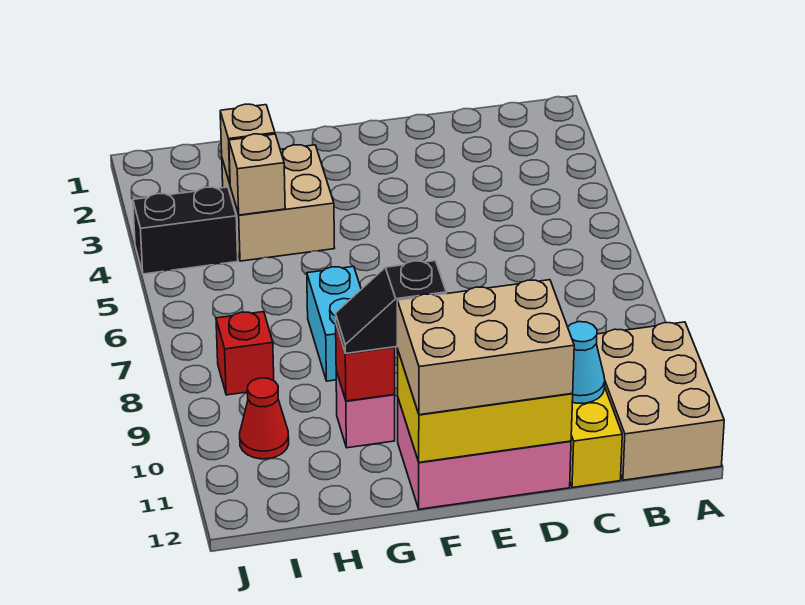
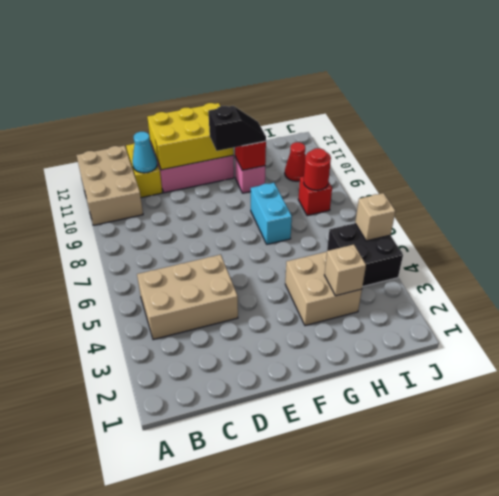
tan 2x3 brick [397,280,574,415] -> tan 2x3 brick moved to [137,255,238,340]
tan 1x1 brick [229,134,285,215] -> tan 1x1 brick moved to [355,193,395,241]
black 1x2 brick [133,187,238,274] -> black 2x2 brick [327,223,403,287]
none -> red 1x1 round brick [304,148,331,190]

